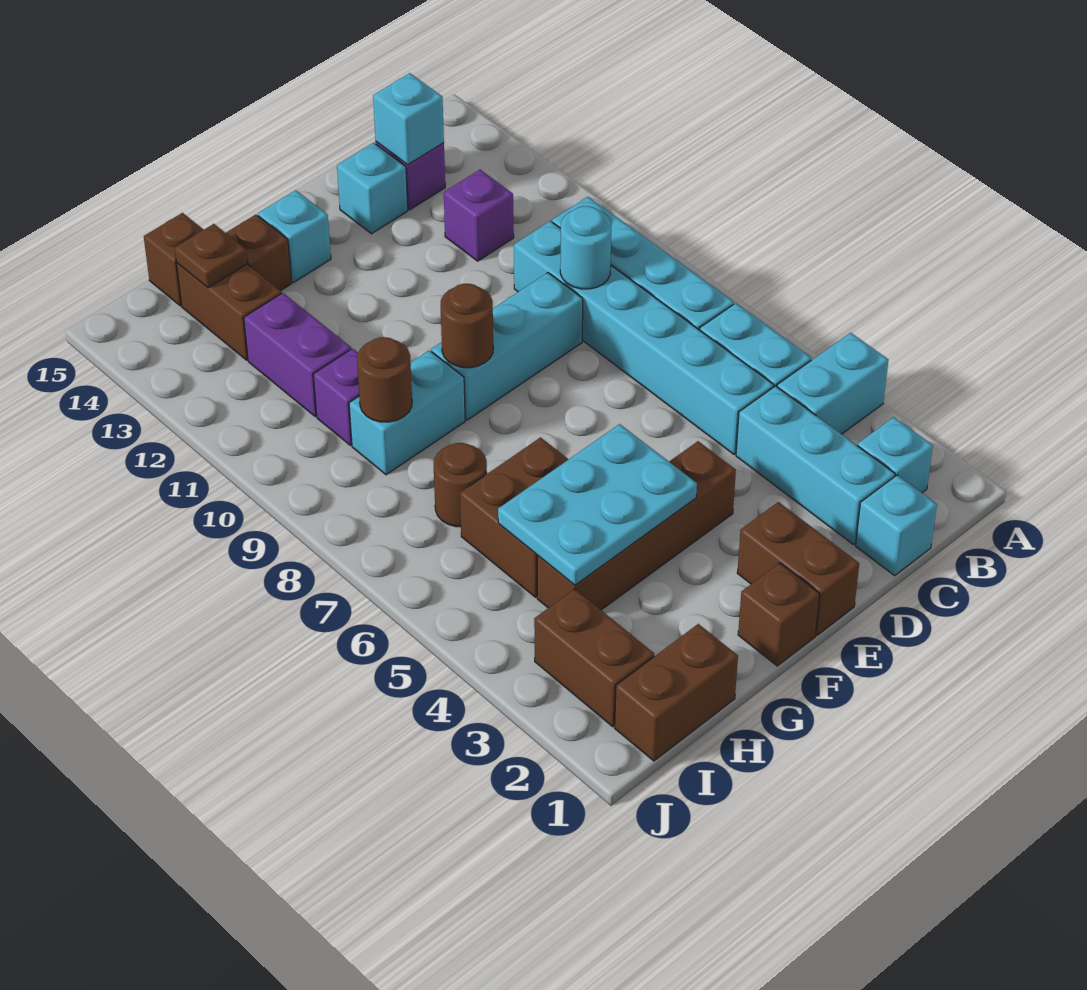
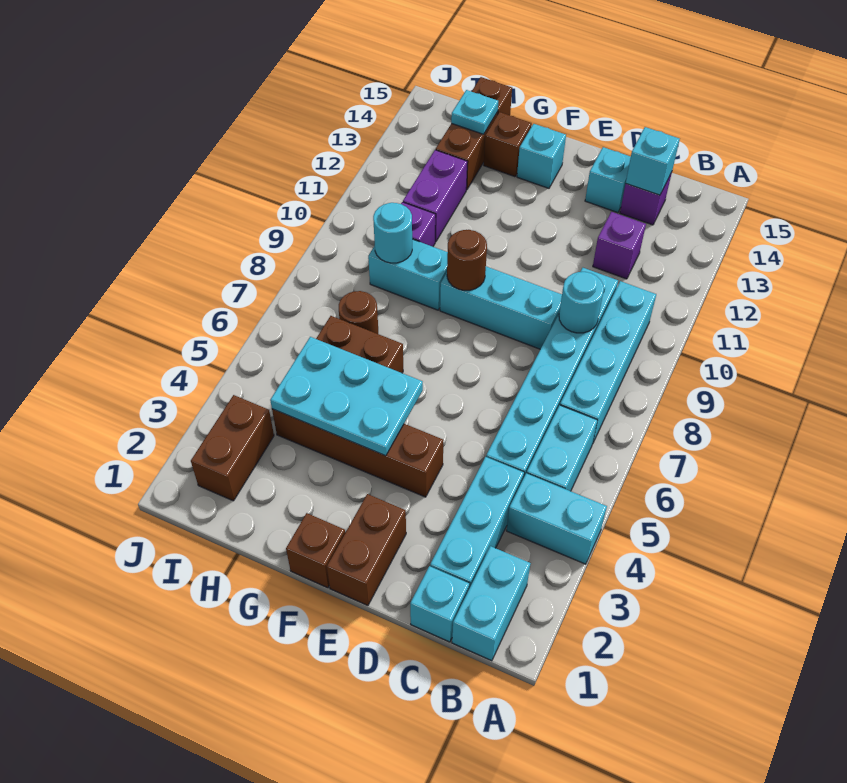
cyan 1x1 brick [857,417,933,493] -> cyan 1x2 brick [452,546,531,661]
brown 1x2 brick [615,624,738,761] -> none
brown 1x1 round brick [357,337,412,422] -> cyan 1x1 round brick [373,203,412,263]
brown 1x1 plate [175,224,247,288] -> cyan 1x1 plate [451,90,498,134]

